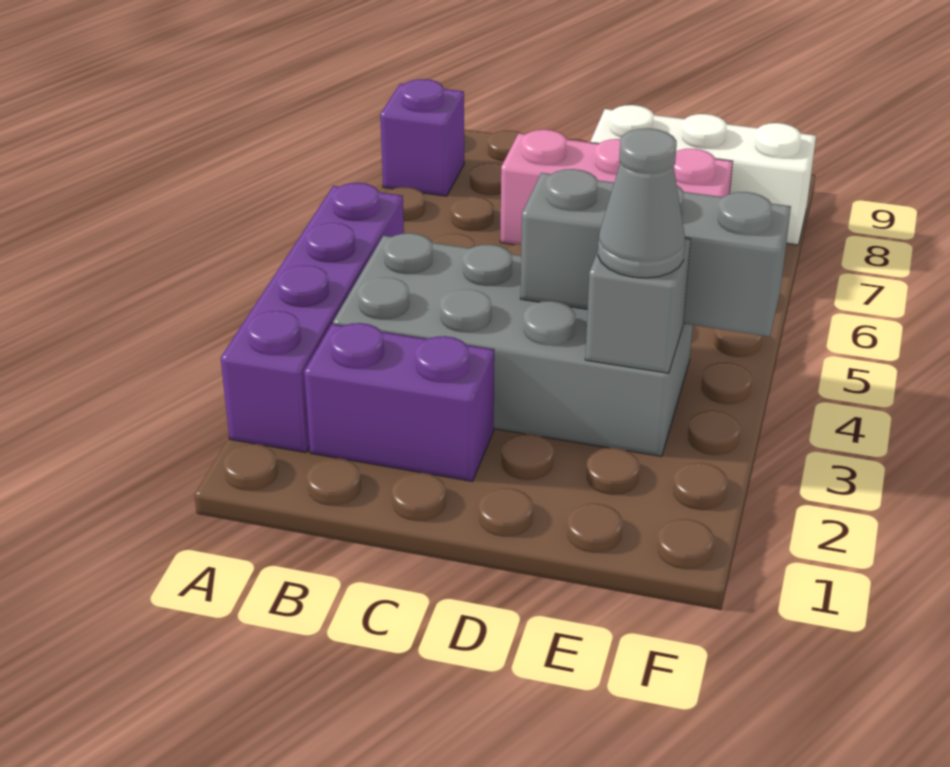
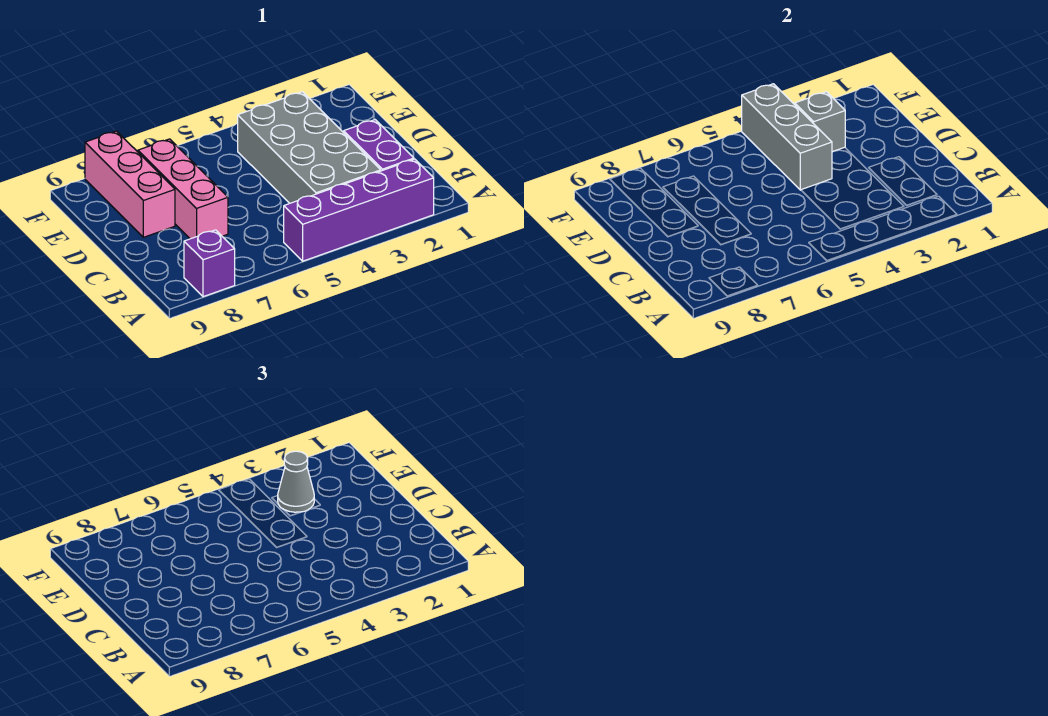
white 1x3 brick [590,105,816,245] -> pink 1x3 brick [85,131,175,237]

